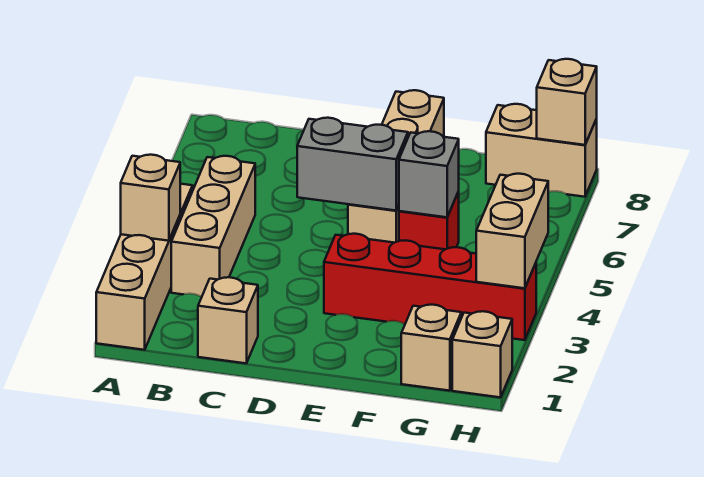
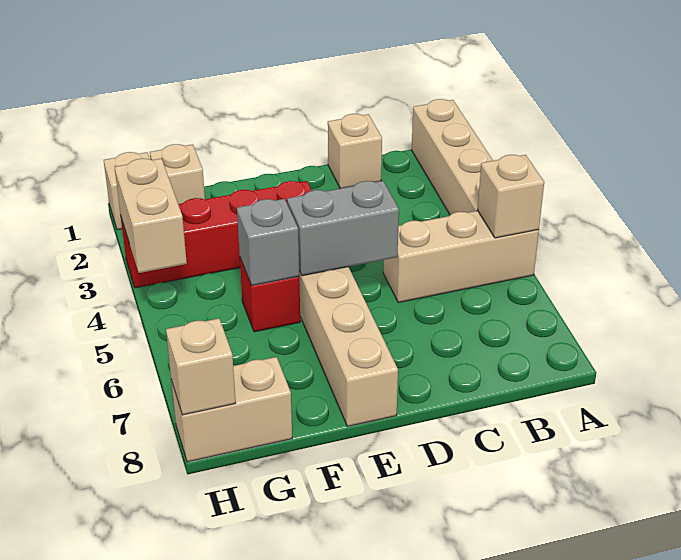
tan 1x1 brick [121,155,180,241] -> tan 1x1 brick moved to [478,155,544,238]
tan 1x3 brick [171,156,255,297] -> tan 1x3 brick turned to [383,211,539,303]

